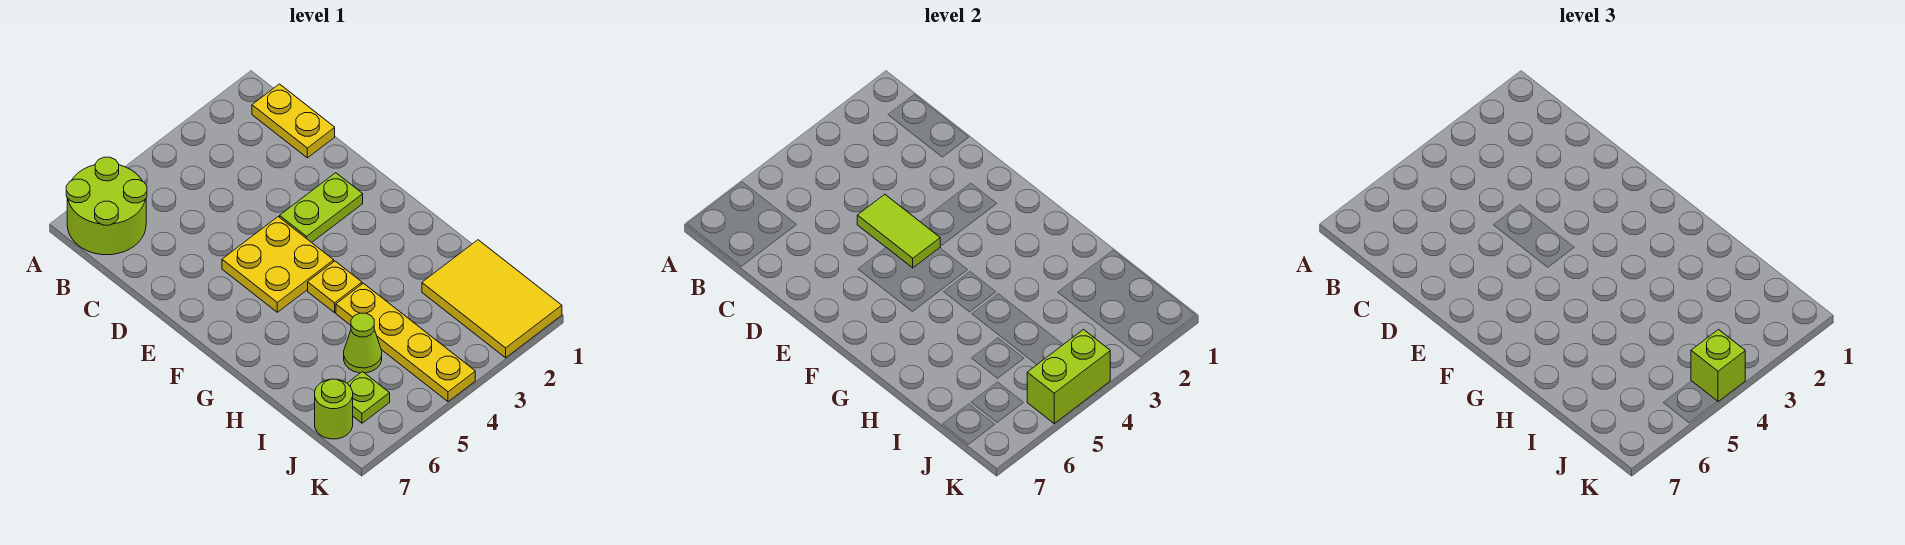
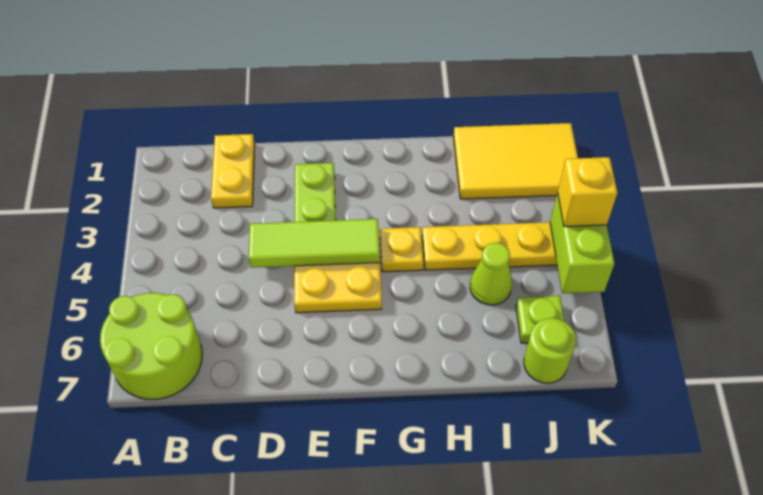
yellow 1x2 plate [252,84,335,158] -> yellow 1x2 plate turned to [211,134,255,208]
lime 1x2 tile [857,194,940,268] -> lime 1x3 tile [249,219,380,268]
lime 1x1 brick [1691,330,1745,402] -> yellow 1x1 brick [558,157,617,226]

